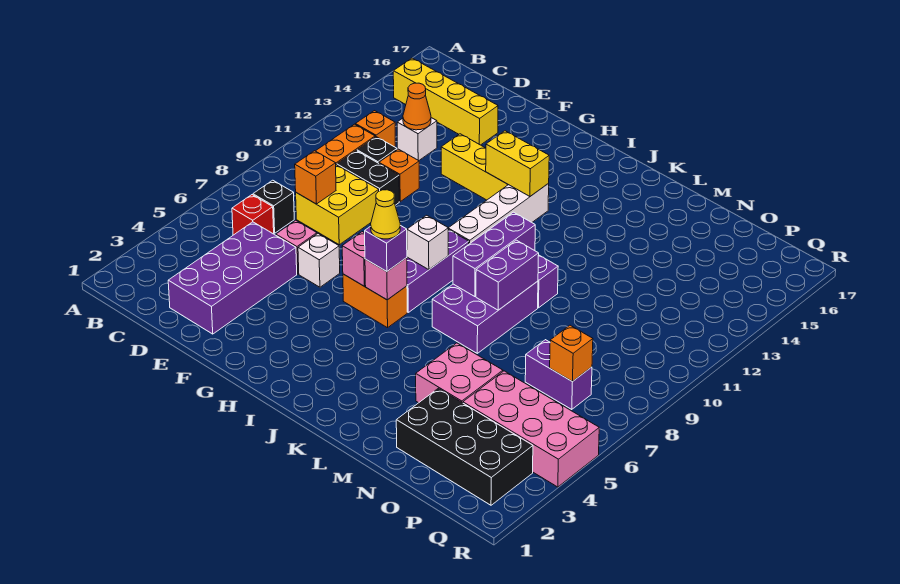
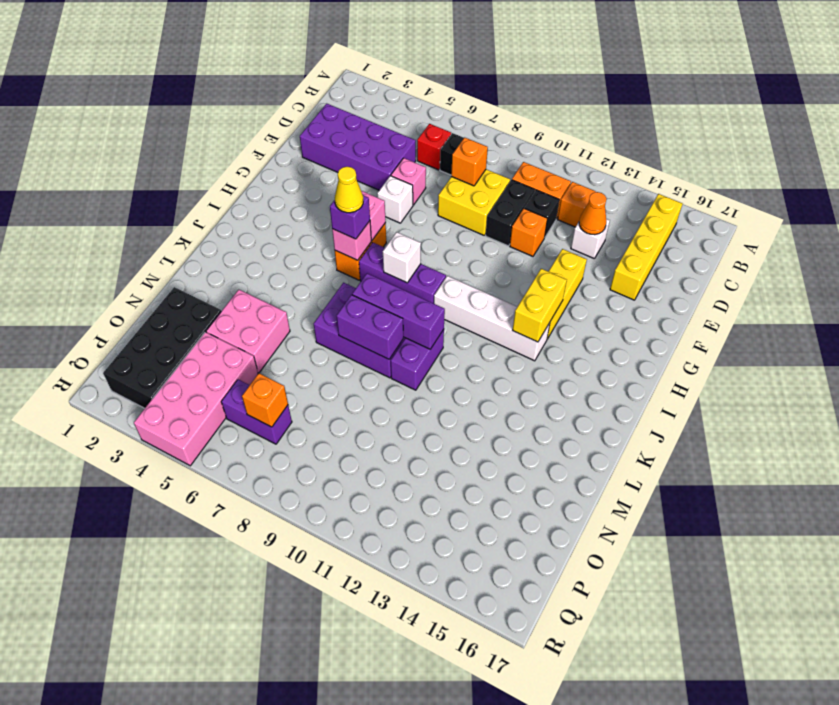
purple 1x2 brick [525,340,592,409] -> purple 1x2 brick turned to [221,379,292,444]

